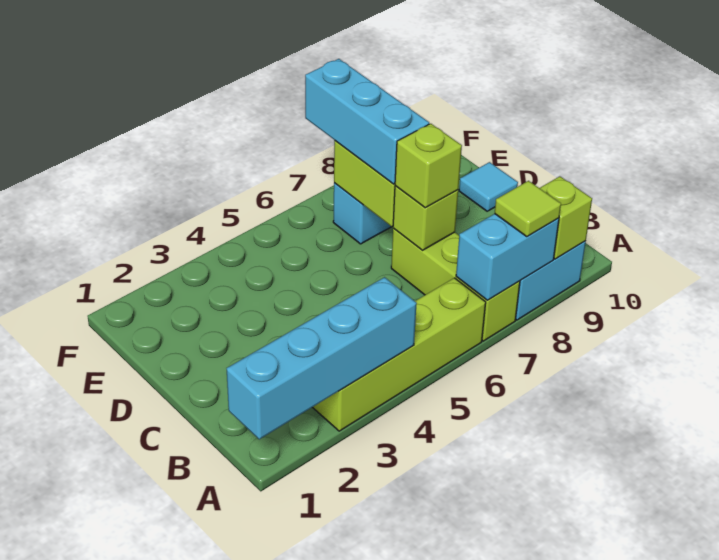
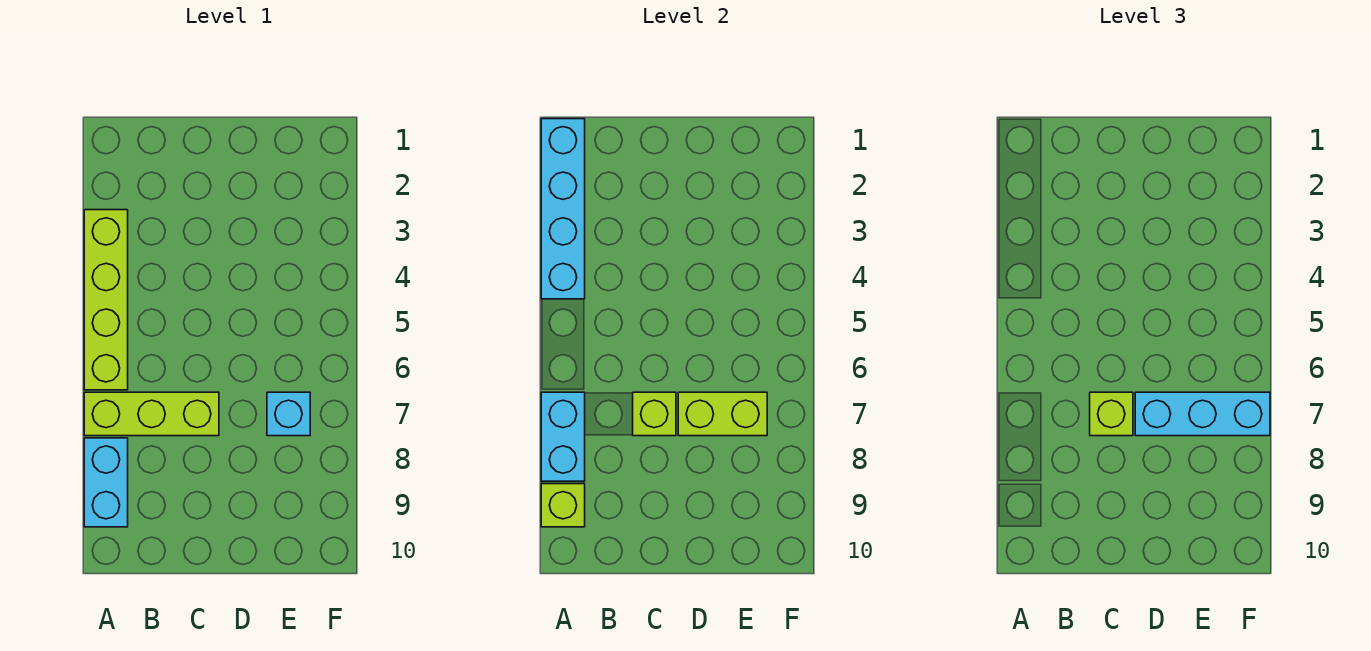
lime 1x1 tile [495,181,561,237] -> none
cyan 1x1 tile [459,162,518,211] -> none

